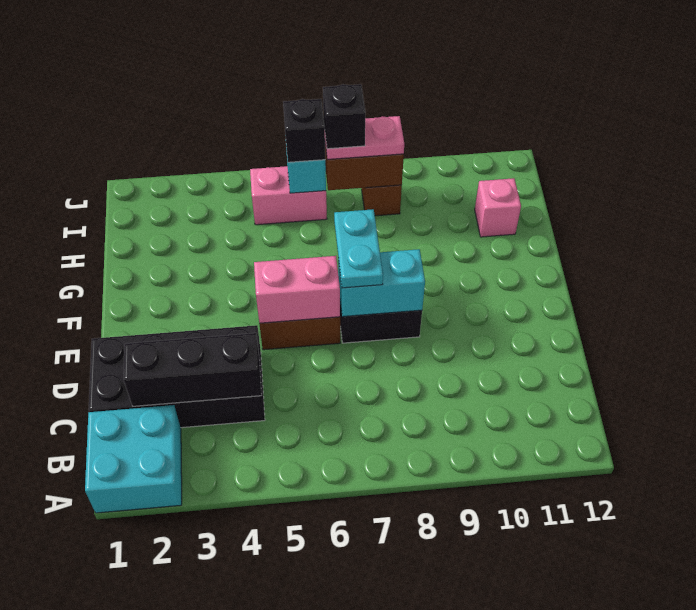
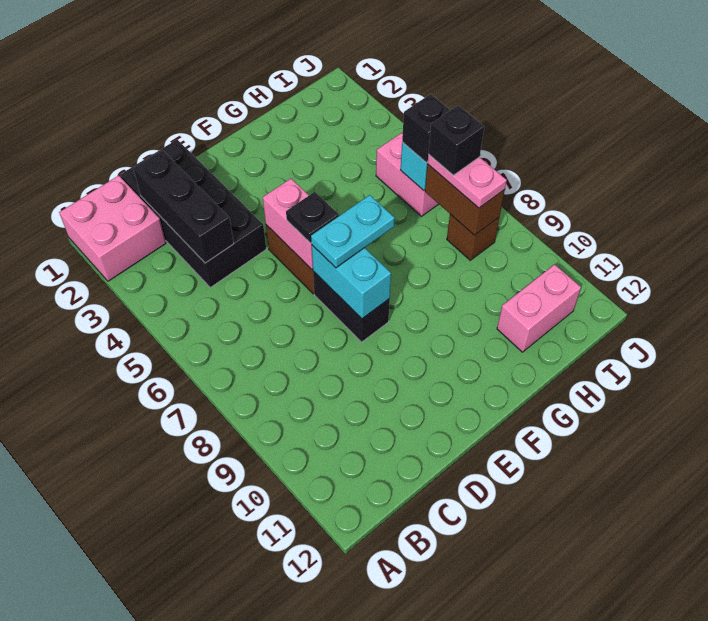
cyan 2x2 brick [85,405,182,513] -> pink 2x2 brick [59,176,166,281]
none -> black 1x1 plate [286,192,339,243]
pink 1x1 brick [475,178,521,237] -> pink 1x2 brick [497,264,581,352]

